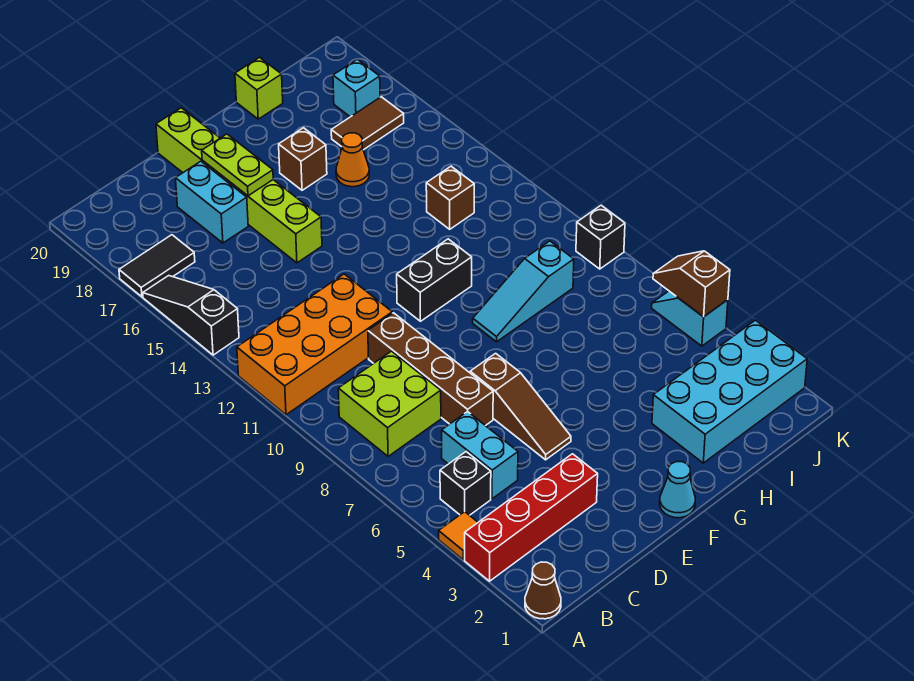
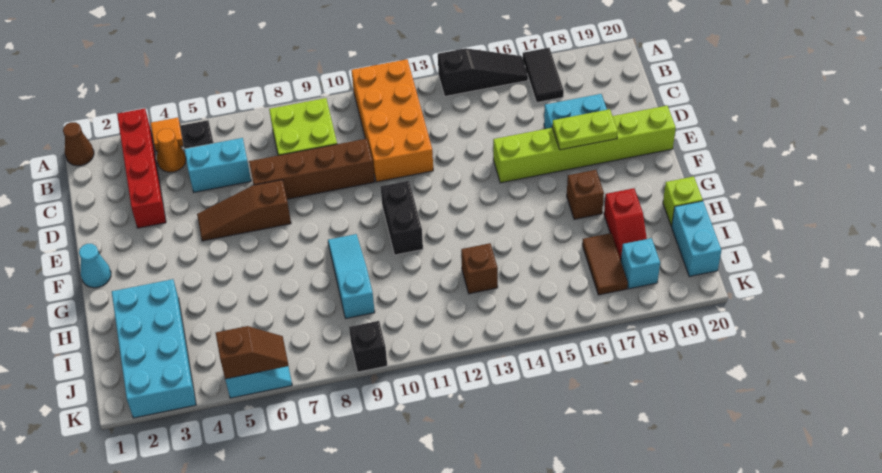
orange 1x1 cone [336,133,369,187] -> orange 1x1 cone moved to [157,129,186,172]
none -> red 1x2 slope [604,188,647,260]
none -> cyan 1x2 brick [672,201,721,277]

